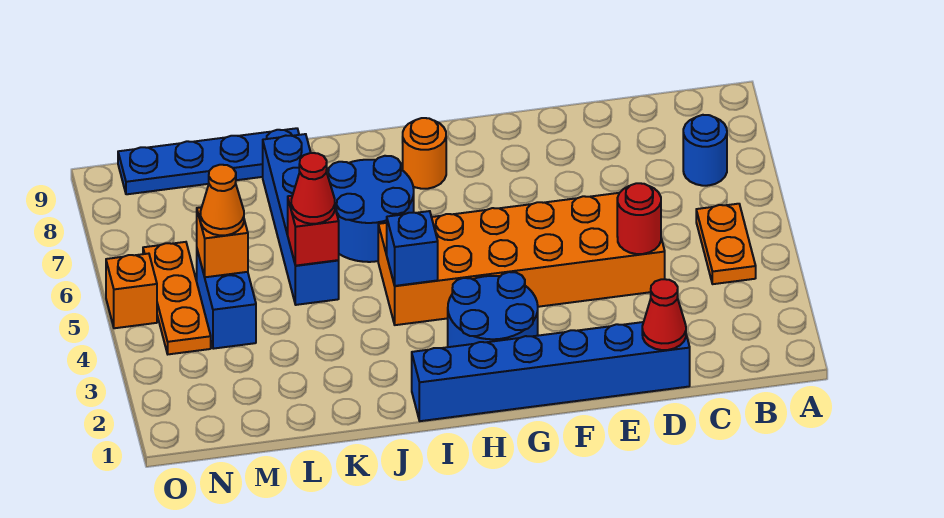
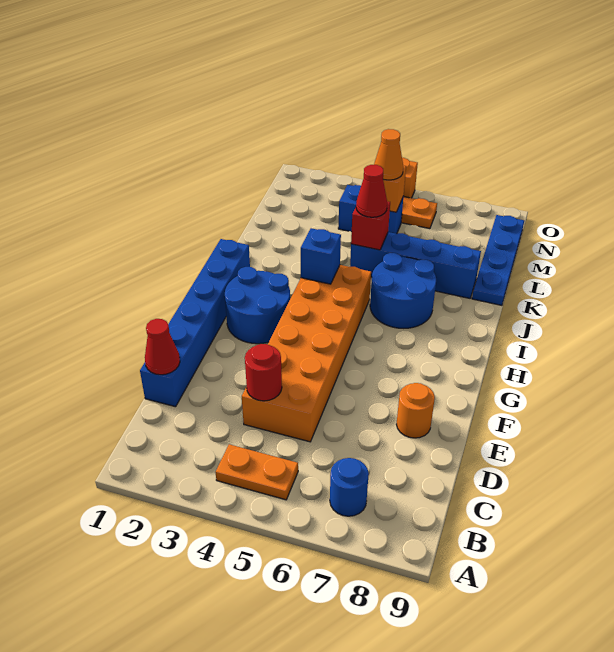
orange 1x1 round brick [403,118,446,189] -> orange 1x1 round brick moved to [396,383,435,438]

